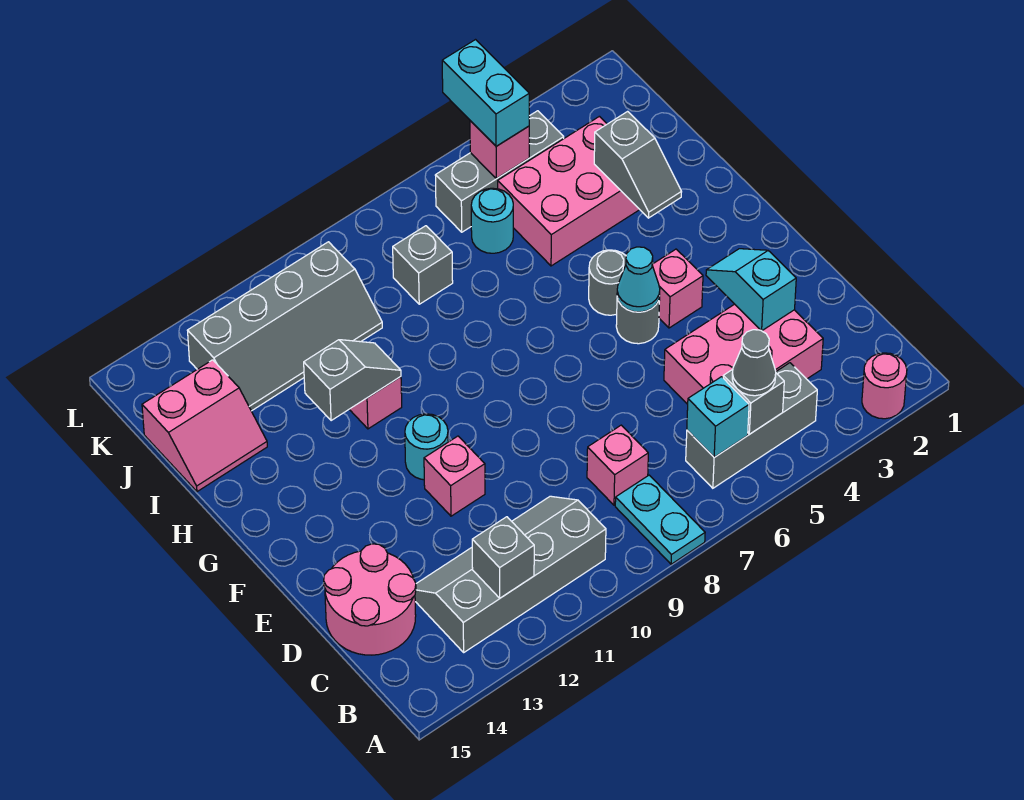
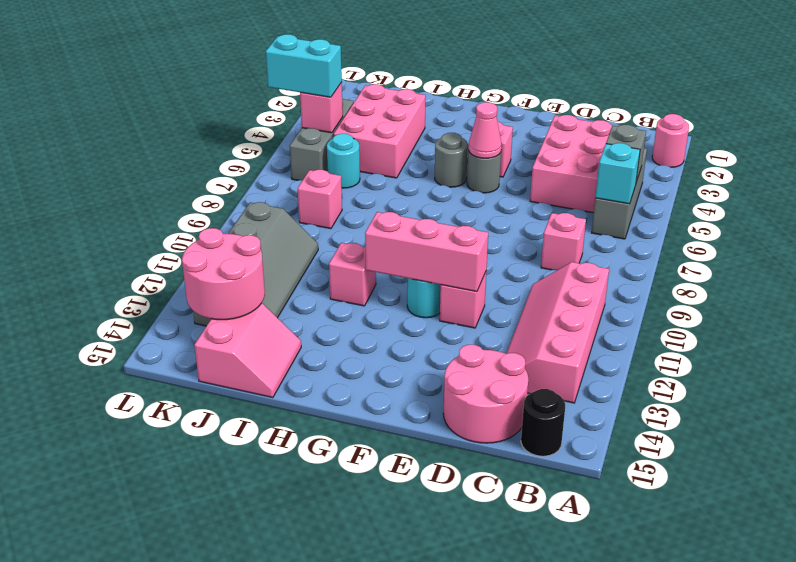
cyan 1x2 plate [615,475,705,564] -> none
grey 1x1 cone [732,330,776,396] -> none
grey 2x4 slope [415,496,606,652] -> pink 2x4 slope [507,262,609,403]
grey 1x1 brick [472,517,534,598] -> none
none -> black 1x1 round brick [521,389,565,456]
cyan 1x2 slope [706,249,796,331] -> none
none -> pink 1x3 brick [365,212,488,292]
cyan 1x1 cone [617,247,660,312] -> pink 1x1 cone [468,102,502,158]
grey 1x2 slope [594,111,681,218] -> none
grey 1x2 slope [304,340,401,421] -> none
grey 1x1 brick [393,226,453,304] -> pink 1x1 brick [298,170,342,229]
none -> pink 2x2 round brick [182,228,265,320]

